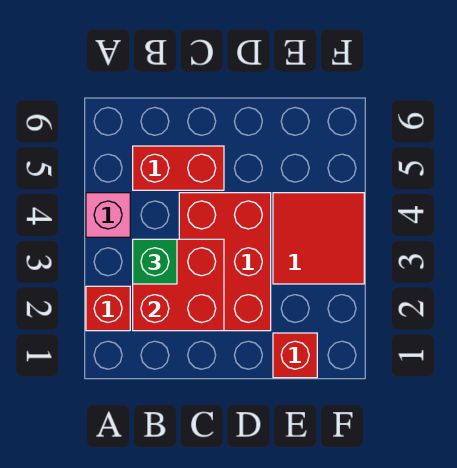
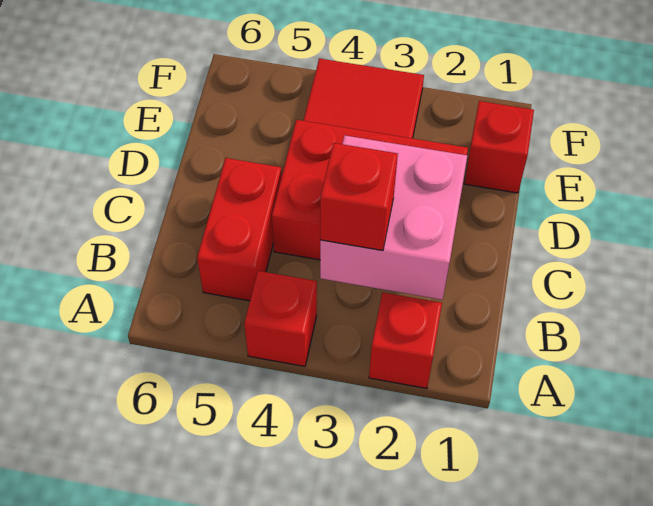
pink 1x1 brick [86,193,130,237] -> red 1x1 brick [244,271,317,366]
red 2x2 brick [133,239,224,331] -> pink 2x2 brick [320,136,467,300]
green 1x1 brick [133,239,177,284] -> red 1x1 brick [320,143,398,251]

